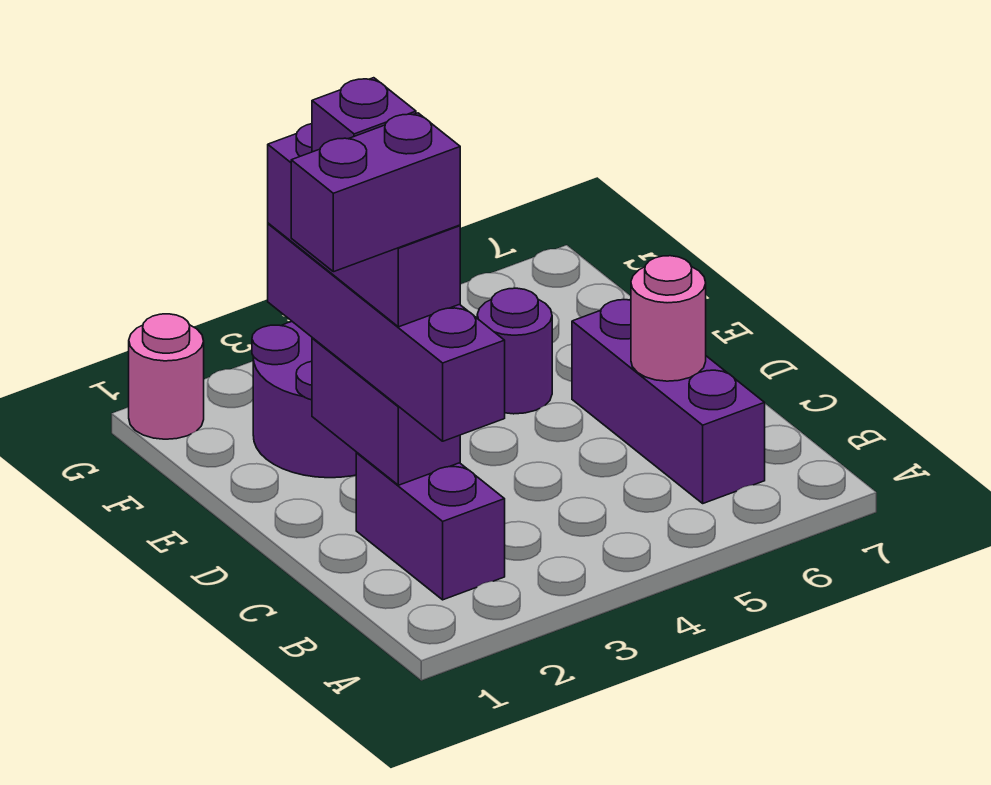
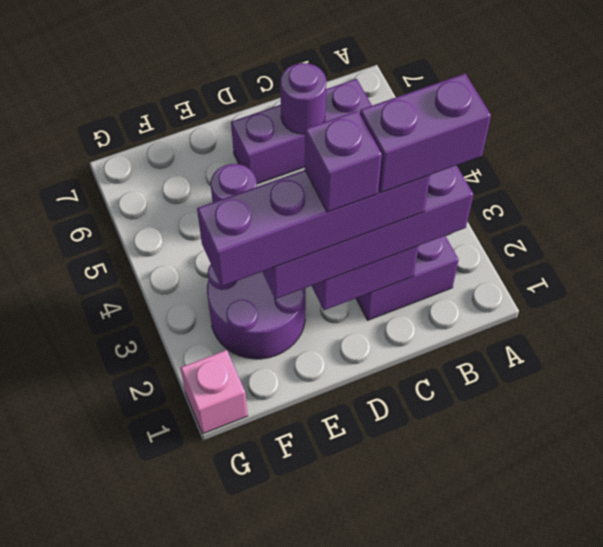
purple 1x2 brick [291,113,460,272] -> purple 1x2 brick turned to [360,74,491,193]
purple 1x3 brick [268,124,460,327] -> purple 1x4 brick [197,170,430,287]
pink 1x1 round brick [631,256,706,381] -> purple 1x1 round brick [280,63,326,134]
pink 1x1 round brick [129,314,204,439] -> pink 1x1 brick [181,350,248,434]

